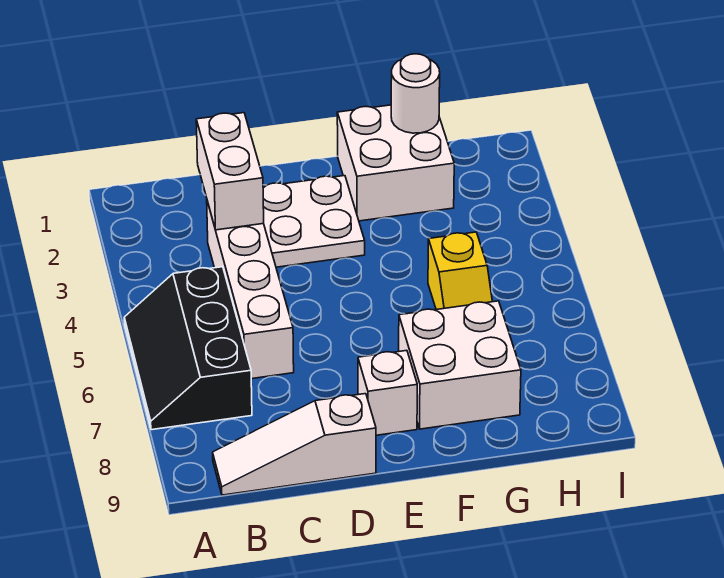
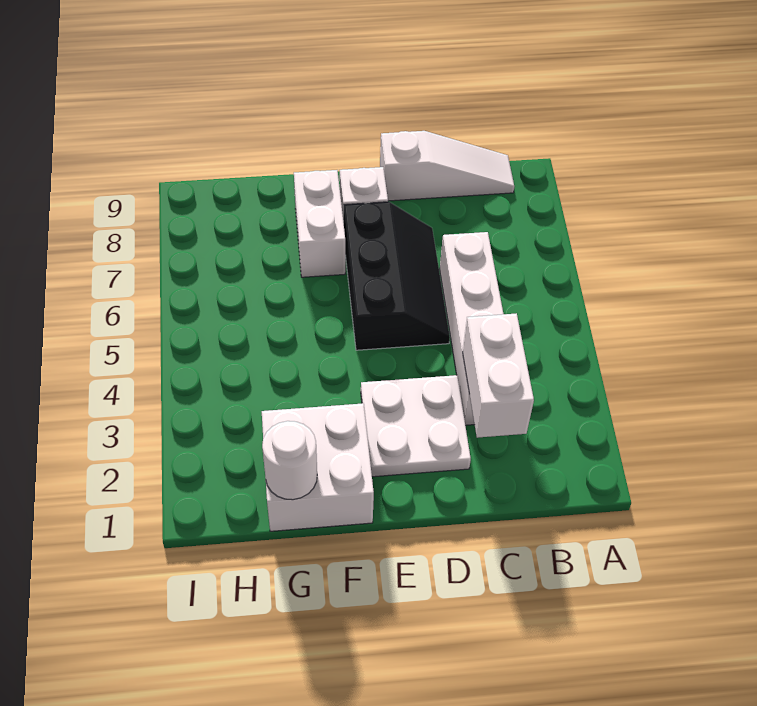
black 2x3 slope [124,267,252,430] -> black 2x3 slope moved to [344,202,450,350]
white 2x2 brick [399,301,521,429] -> white 1x2 brick [294,170,345,277]
yellow 1x2 slope [428,232,492,310] -> none

